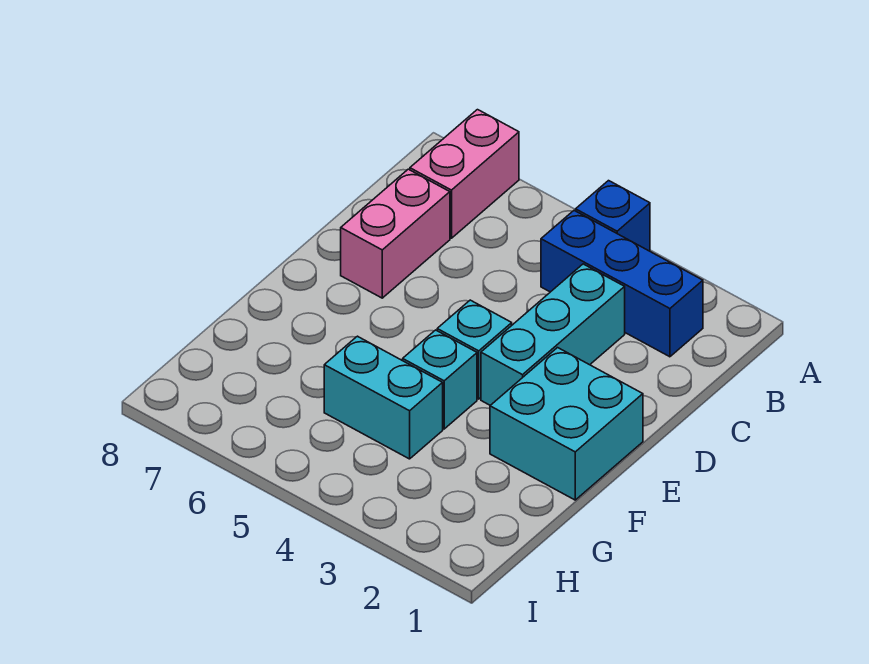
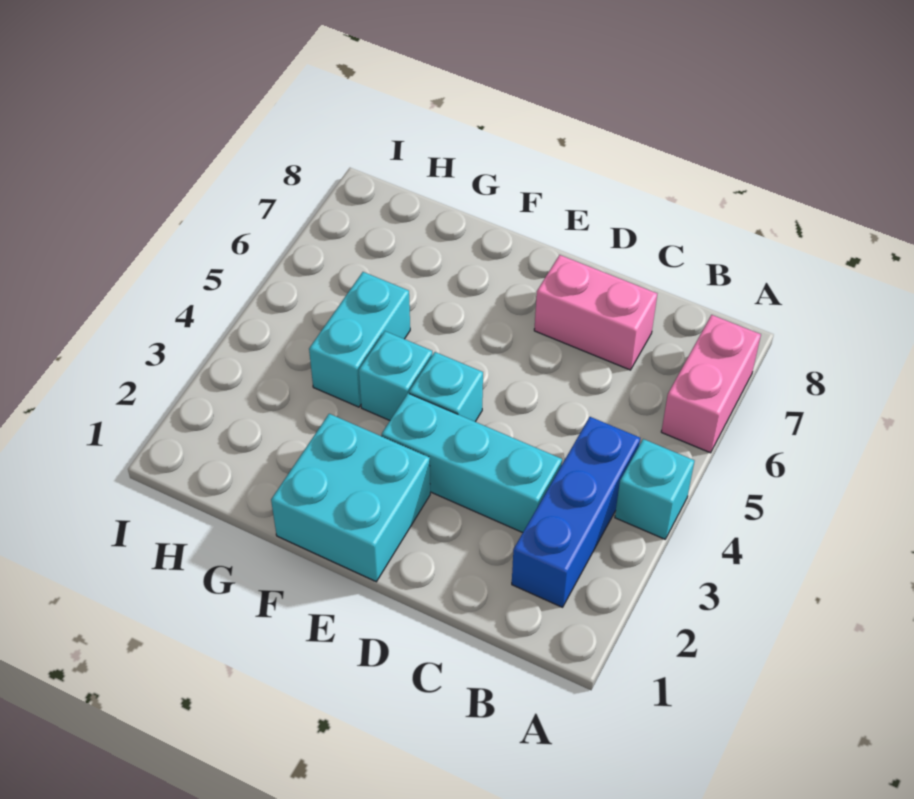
blue 1x1 brick [576,181,650,251] -> cyan 1x1 brick [615,439,694,539]
pink 1x2 brick [410,110,519,238] -> pink 1x2 brick turned to [661,315,761,453]

